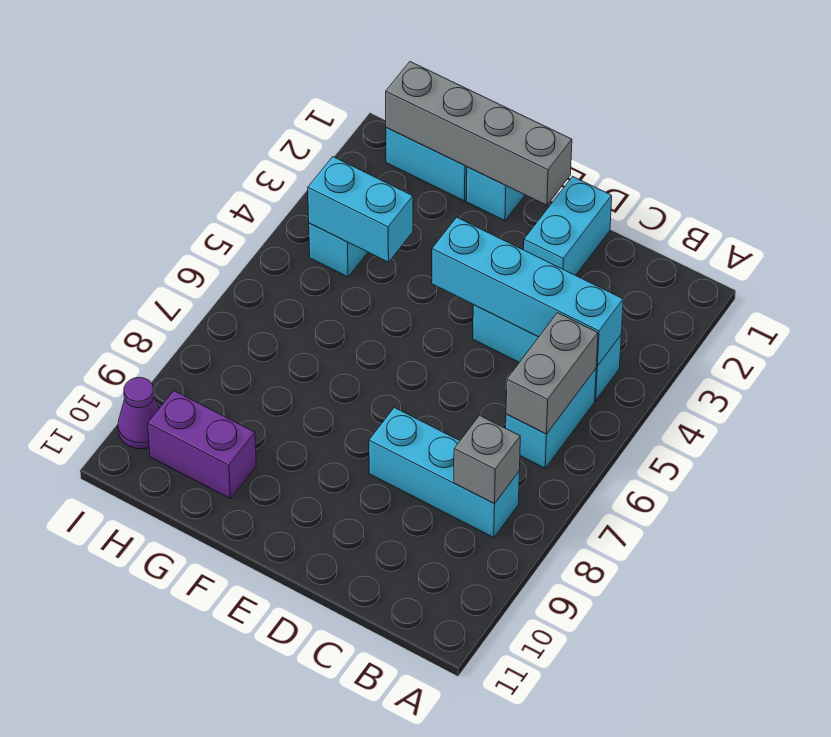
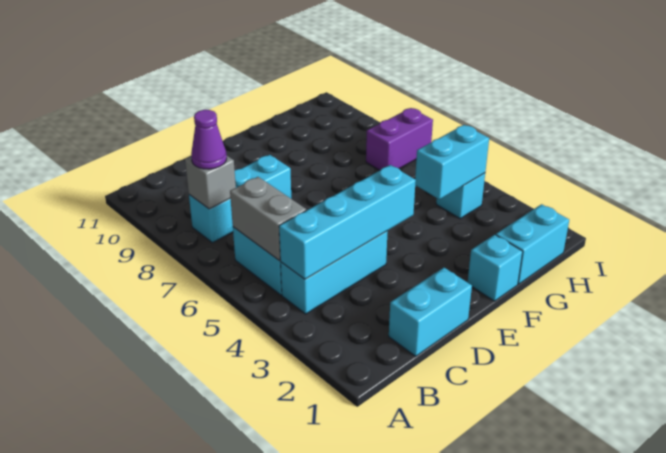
cyan 1x2 brick [524,176,612,275] -> cyan 1x2 brick turned to [389,268,472,356]
grey 1x4 brick [386,62,572,205] -> none
purple 1x2 brick [148,391,256,499] -> purple 1x2 brick moved to [366,108,433,170]
purple 1x1 cone [118,377,159,449] -> purple 1x1 cone moved to [191,110,227,169]

